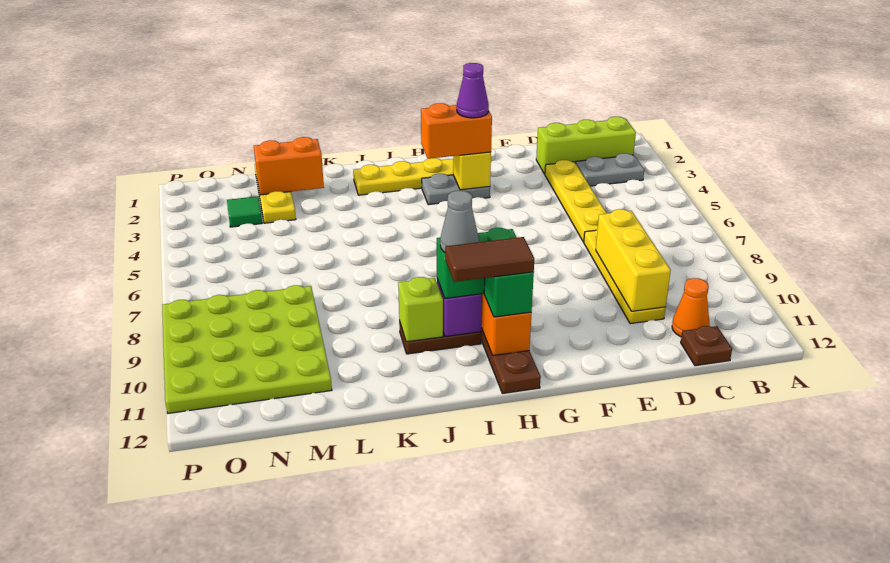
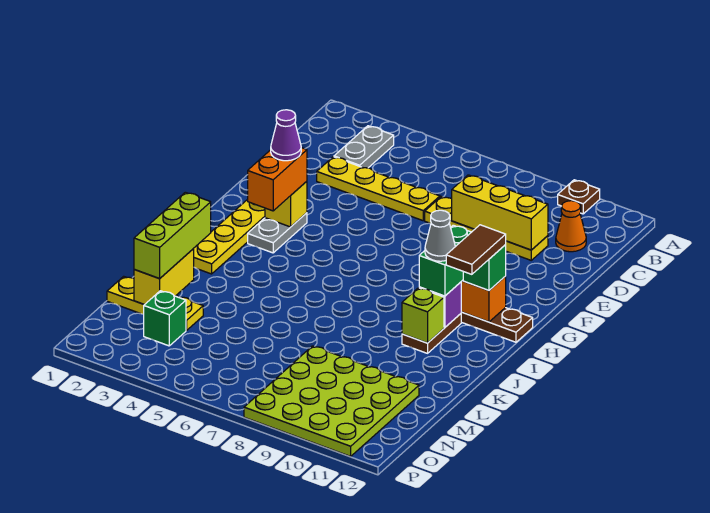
lime 1x3 brick [536,117,636,174] -> lime 1x3 brick moved to [134,192,211,279]
brown 1x1 plate [681,326,732,366] -> brown 1x1 plate moved to [558,180,600,214]
orange 1x2 brick [254,137,324,195] -> yellow 1x2 brick [134,249,194,305]
green 1x1 tile [227,196,262,227] -> green 1x1 brick [144,291,186,346]

